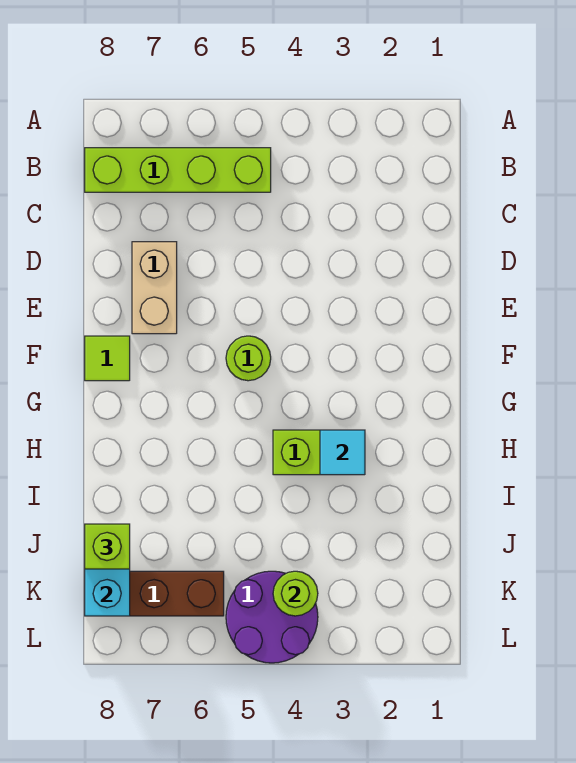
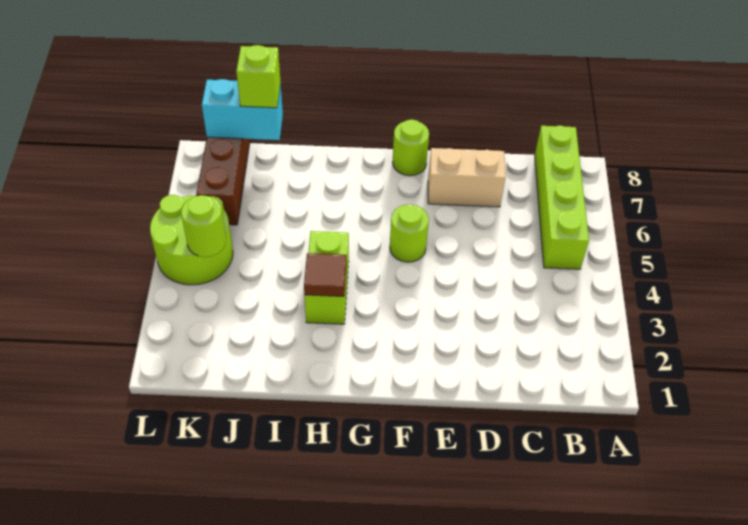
lime 1x1 tile [85,336,130,381] -> lime 1x1 round brick [393,120,429,176]
cyan 1x1 tile [320,430,365,475] -> brown 1x1 tile [304,253,347,296]
purple 2x2 round brick [226,571,318,663] -> lime 2x2 round brick [150,195,233,285]

